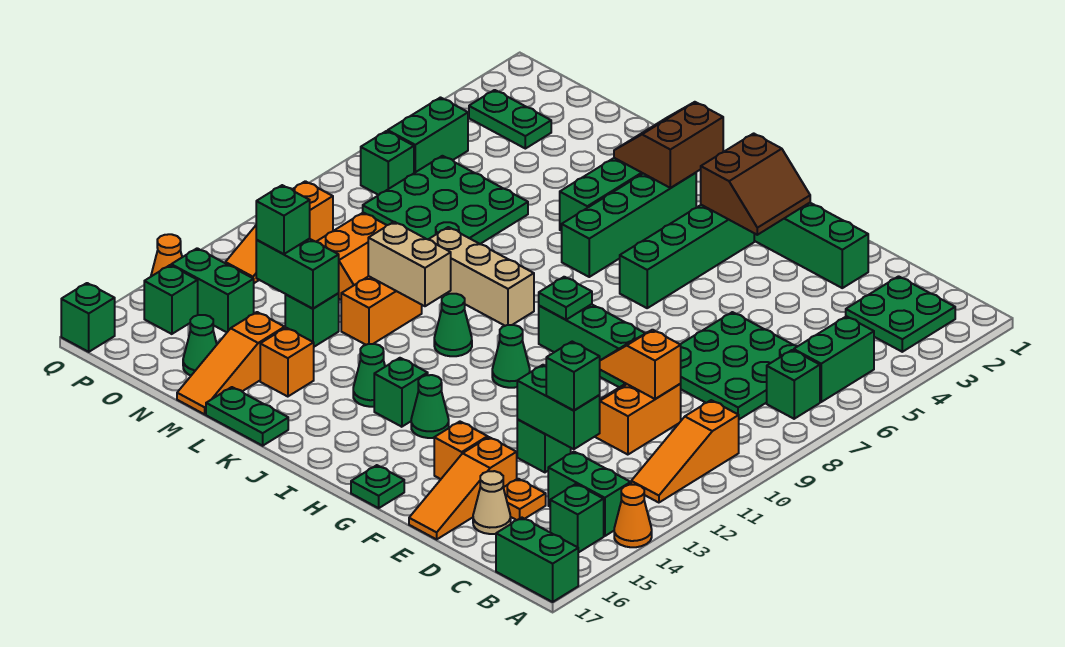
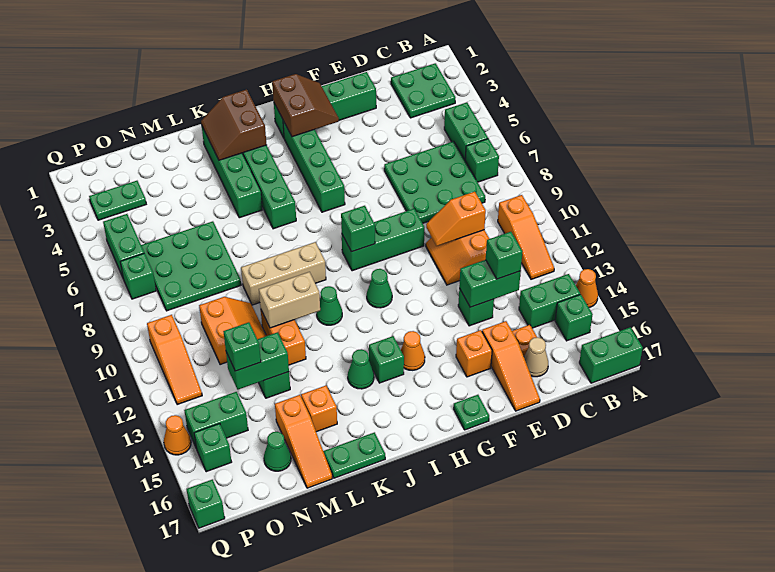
green 1x1 plate [539,277,592,320] -> green 1x1 brick [341,206,375,252]
green 1x1 cone [411,375,449,438] -> orange 1x1 cone [401,331,425,370]

